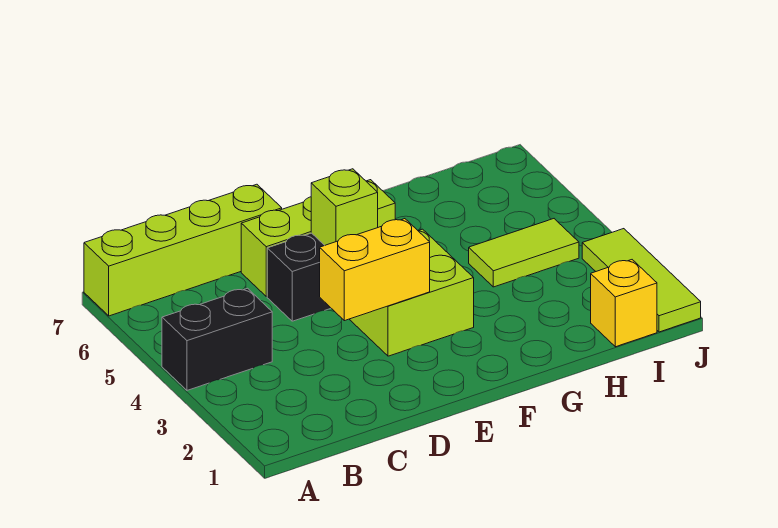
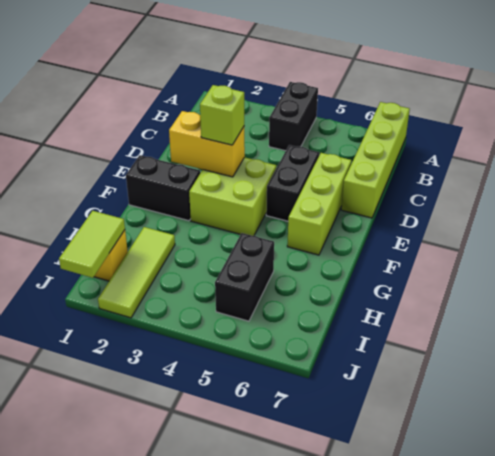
yellow 1x2 brick [320,219,430,321] -> yellow 1x2 brick turned to [169,111,245,177]
lime 1x1 brick [311,169,378,245] -> lime 1x1 brick moved to [200,85,244,145]
none -> black 1x2 brick [126,155,200,221]
lime 1x2 tile [469,219,579,287] -> lime 1x2 tile moved to [59,211,125,278]
none -> black 1x2 brick [215,233,274,321]
lime 1x3 tile [582,229,701,332] -> lime 1x3 tile turned to [98,227,175,318]

